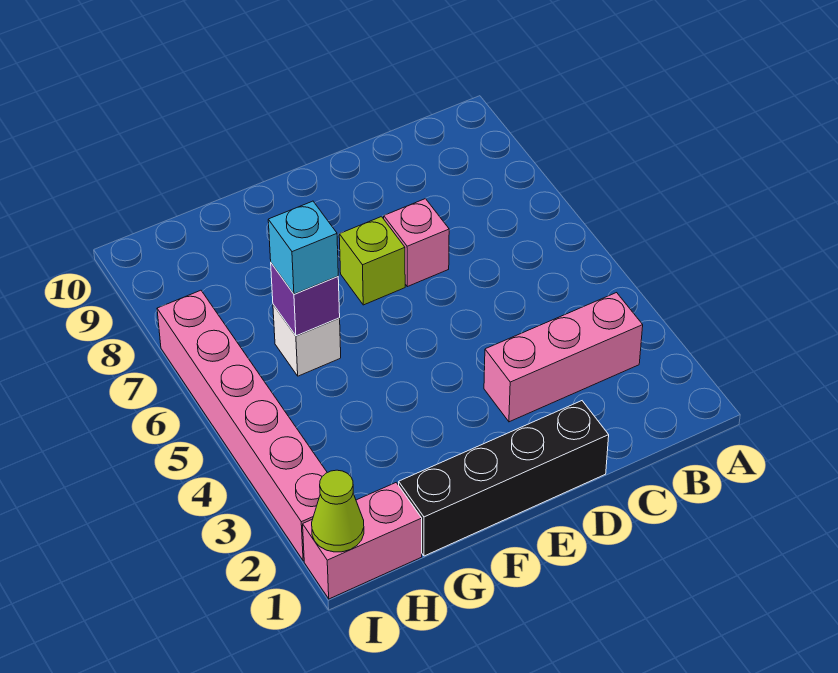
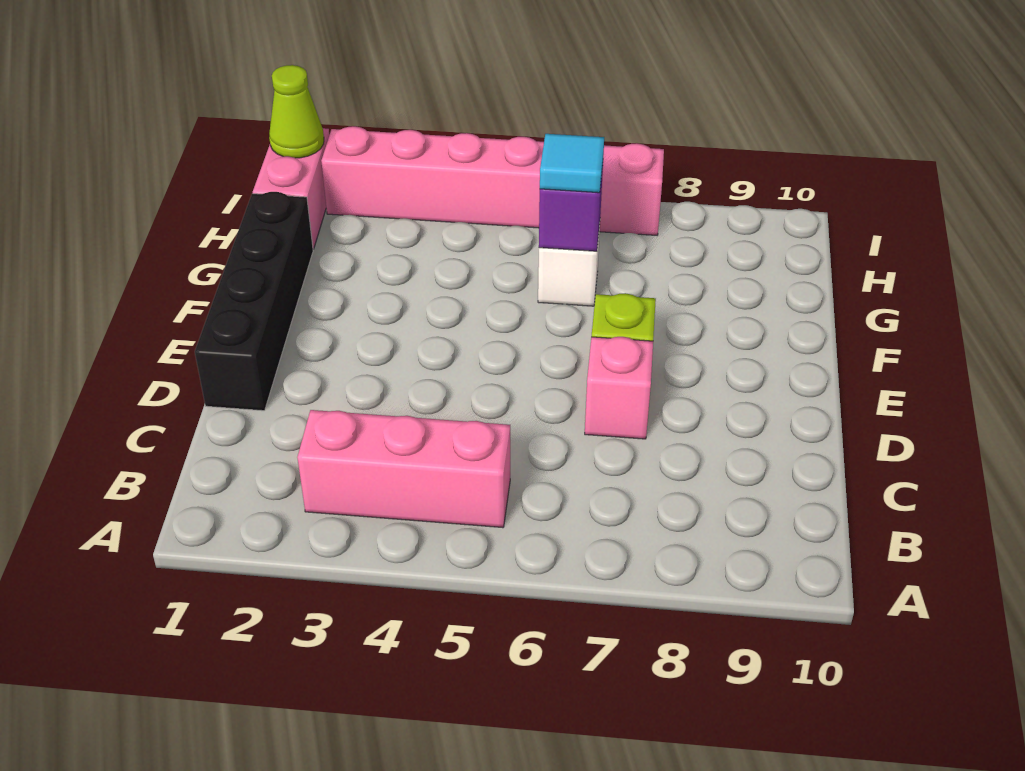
pink 1x3 brick [484,293,643,422] -> pink 1x3 brick turned to [297,410,510,528]
cyan 1x1 brick [268,201,338,294] -> cyan 1x1 tile [540,134,604,193]

